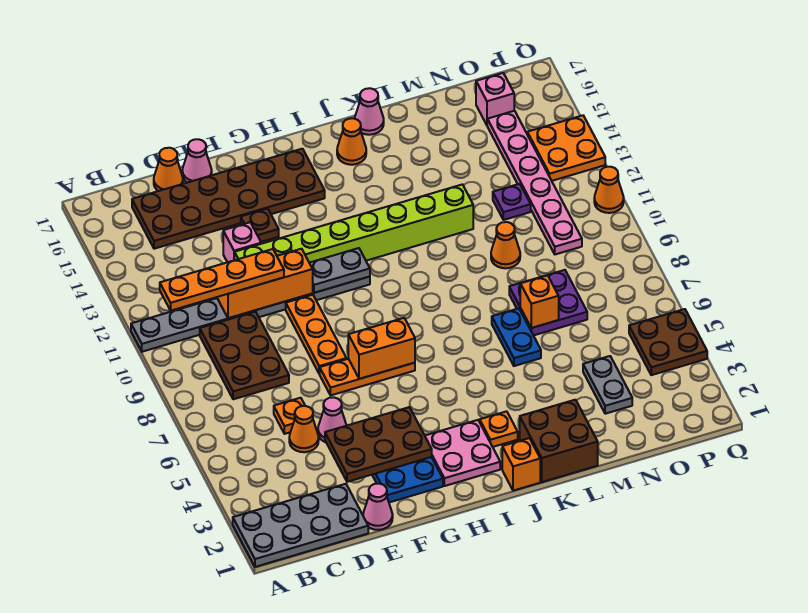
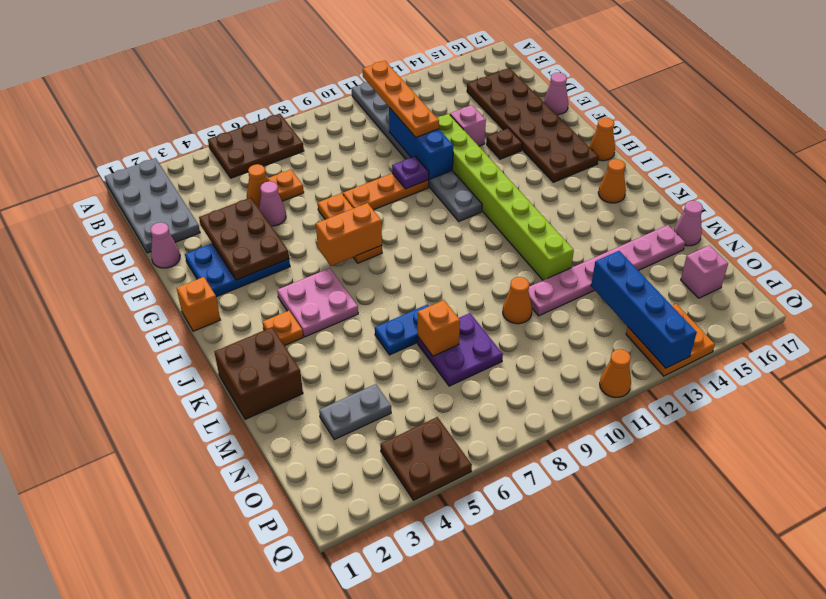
brown 2x3 plate [200,312,289,399] -> brown 2x3 plate moved to [208,114,304,178]
orange 1x3 brick [217,249,313,318] -> blue 1x3 brick [389,107,453,179]
orange 1x1 cone [154,148,183,191] -> orange 1x1 cone moved to [589,117,615,161]
orange 1x2 brick [348,318,415,379] -> orange 1x2 brick turned to [316,203,382,266]
grey 1x2 plate [310,248,370,293] -> none
pink 2x2 plate [425,420,500,486] -> pink 2x2 plate moved to [277,268,358,337]
orange 1x1 brick [502,438,540,491] -> orange 1x1 brick moved to [177,277,220,331]
pink 1x1 cone [355,88,384,135] -> pink 1x1 cone moved to [674,201,703,246]
purple 1x1 plate [493,184,531,220] -> purple 1x1 plate moved to [392,156,429,189]
none -> blue 1x4 brick [591,251,697,368]
pink 1x6 plate [487,111,582,254] -> pink 1x6 plate moved to [528,225,685,316]

